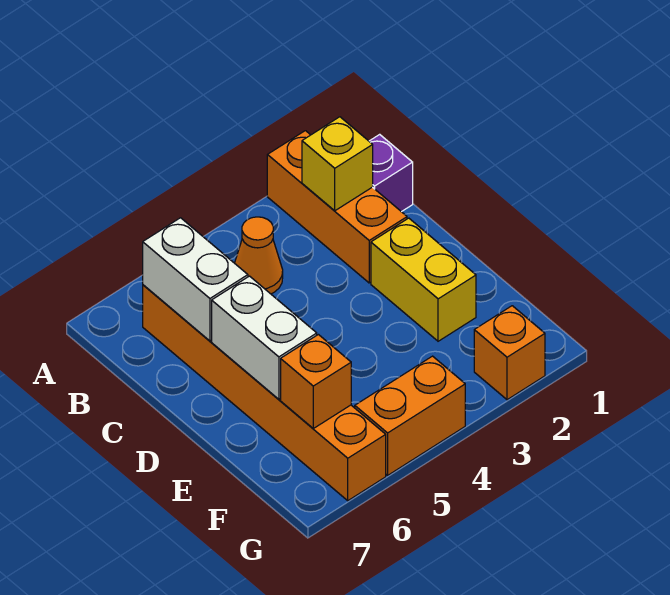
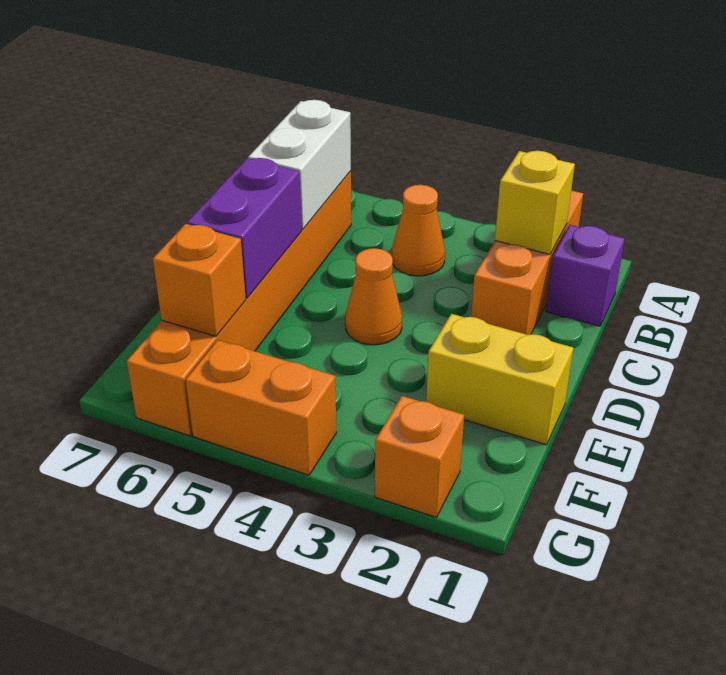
yellow 1x2 brick [371,218,476,341] -> yellow 1x2 brick turned to [426,314,573,445]
none -> orange 1x1 cone [345,248,402,345]
white 1x2 brick [212,276,317,399] -> purple 1x2 brick [187,158,302,298]

